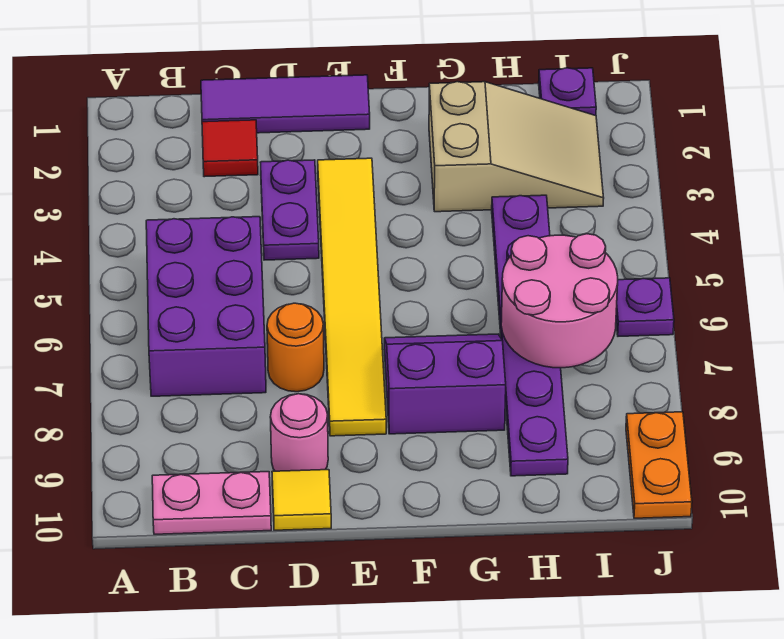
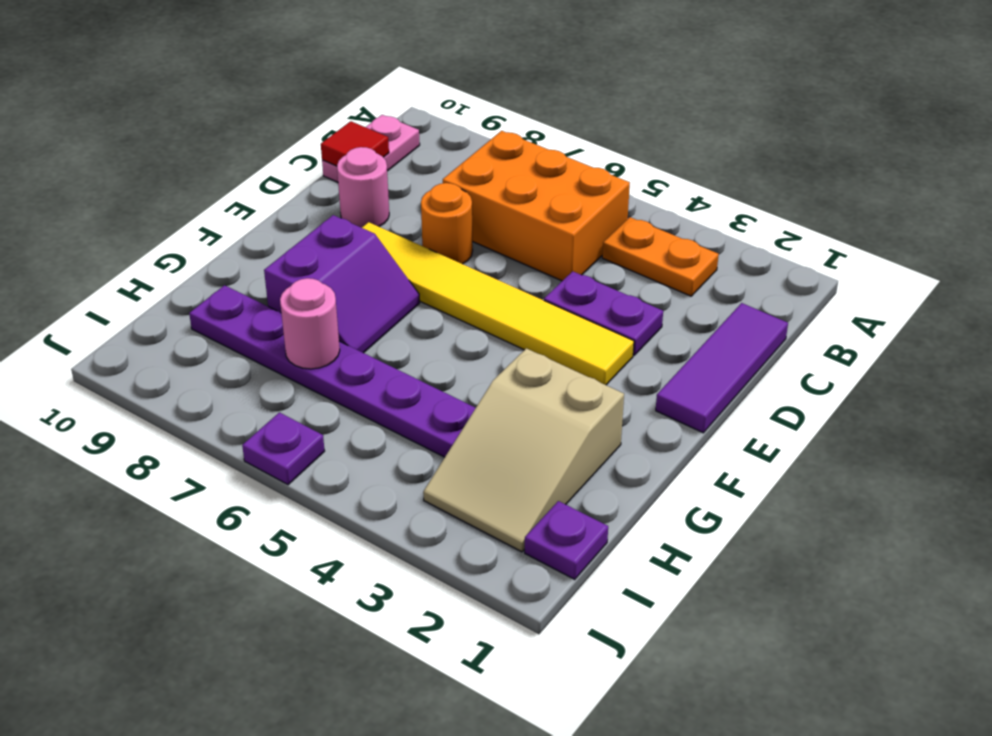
purple 2x3 brick [146,217,266,396] -> orange 2x3 brick [443,131,630,281]
red 1x1 tile [202,120,258,177] -> red 1x1 tile moved to [321,121,389,166]
yellow 1x1 tile [272,470,331,530] -> none
pink 2x2 round brick [501,234,618,368] -> pink 1x1 round brick [280,278,340,369]
orange 1x2 plate [626,412,692,518] -> orange 1x2 plate moved to [602,217,719,296]

